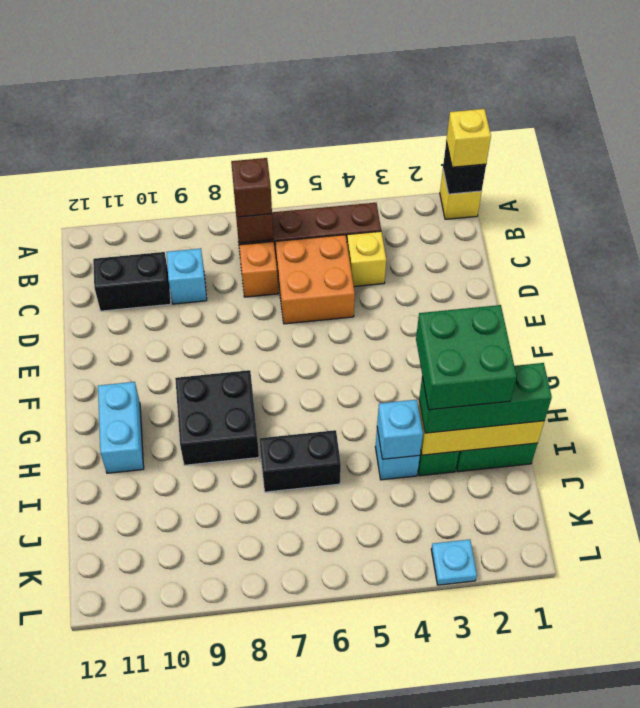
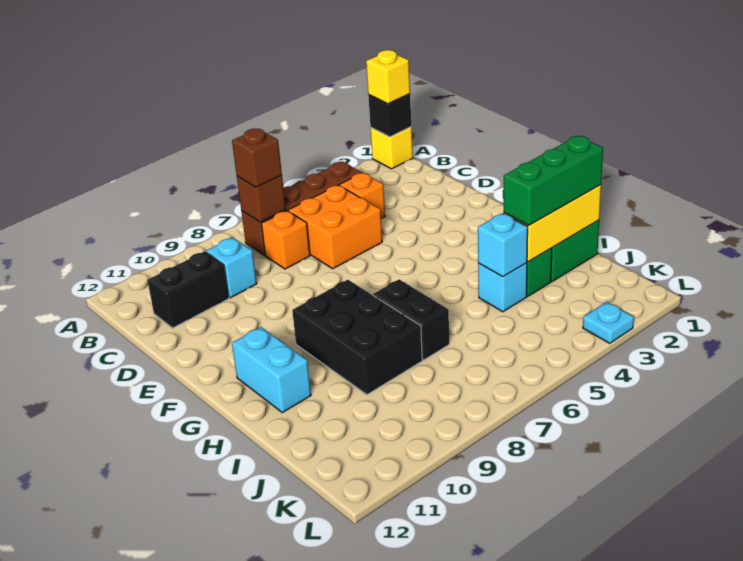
yellow 1x1 brick [347,231,386,287] -> orange 1x1 brick [339,173,385,219]
black 2x2 brick [175,370,259,465] -> black 2x3 brick [292,280,422,395]
green 2x2 brick [416,305,517,410] -> none
black 1x2 brick [259,430,341,492] -> black 1x2 brick turned to [373,279,449,360]

